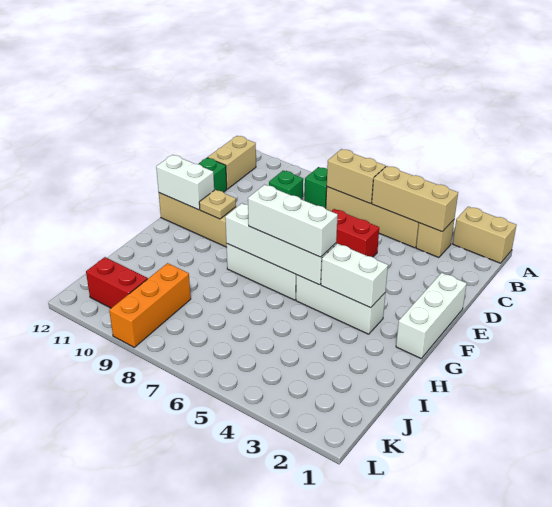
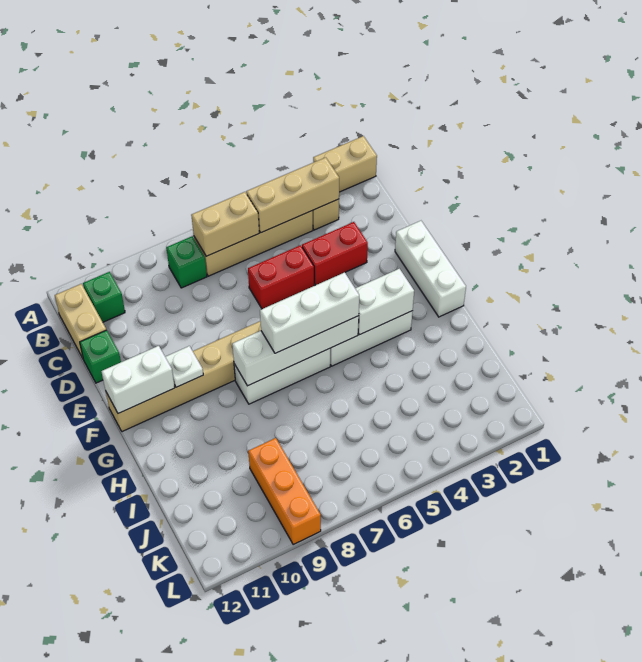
green 1x1 brick [269,171,303,200] -> green 1x1 brick moved to [83,272,125,322]
tan 1x1 plate [199,190,236,219] -> white 1x1 plate [165,346,203,387]
red 1x2 brick [86,257,147,308] -> red 1x2 brick moved to [302,222,368,285]

